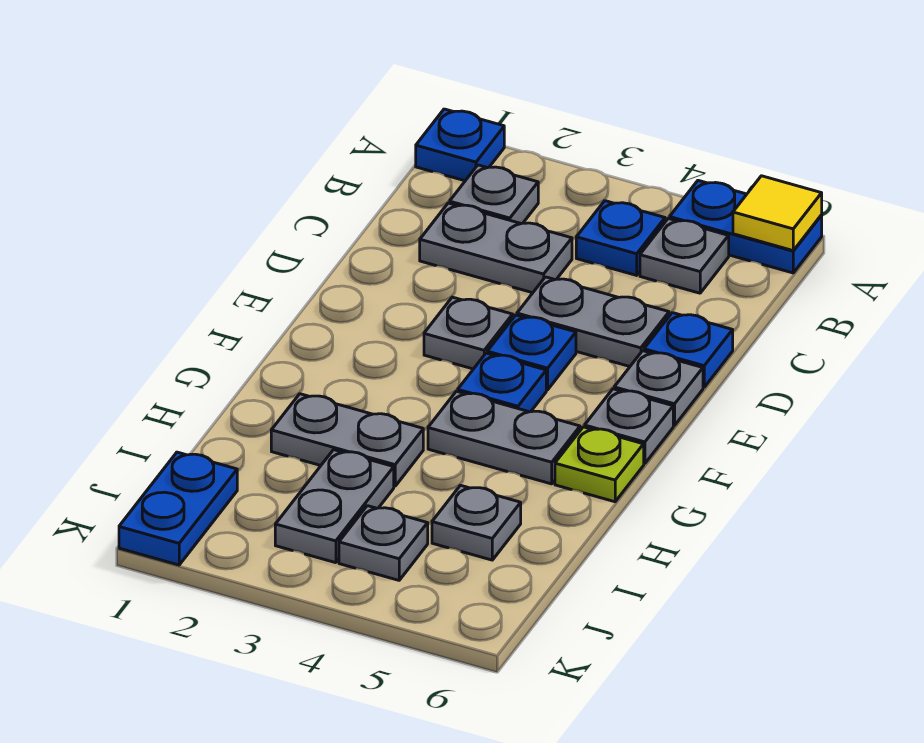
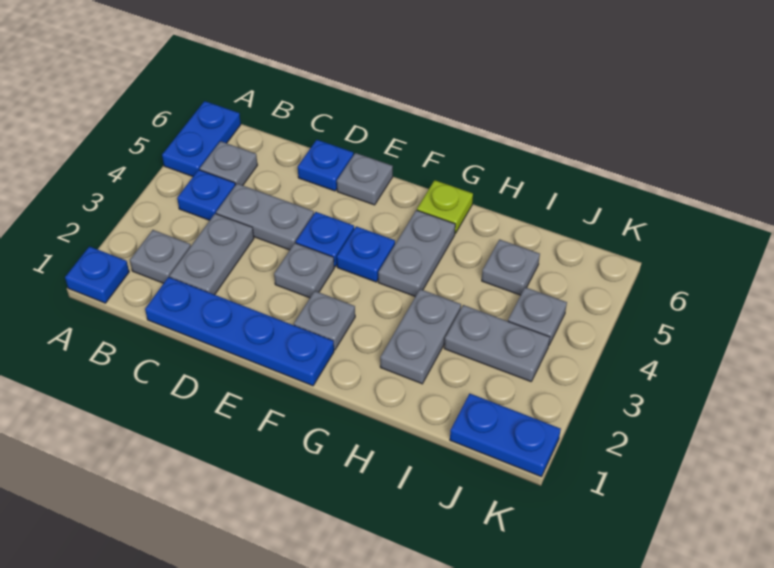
yellow 1x1 tile [733,176,822,250] -> none
none -> blue 1x4 plate [145,277,334,386]
grey 1x2 plate [517,277,669,366] -> grey 1x2 plate turned to [216,184,314,250]
grey 1x1 plate [585,389,673,464] -> grey 1x1 plate moved to [294,291,355,350]

